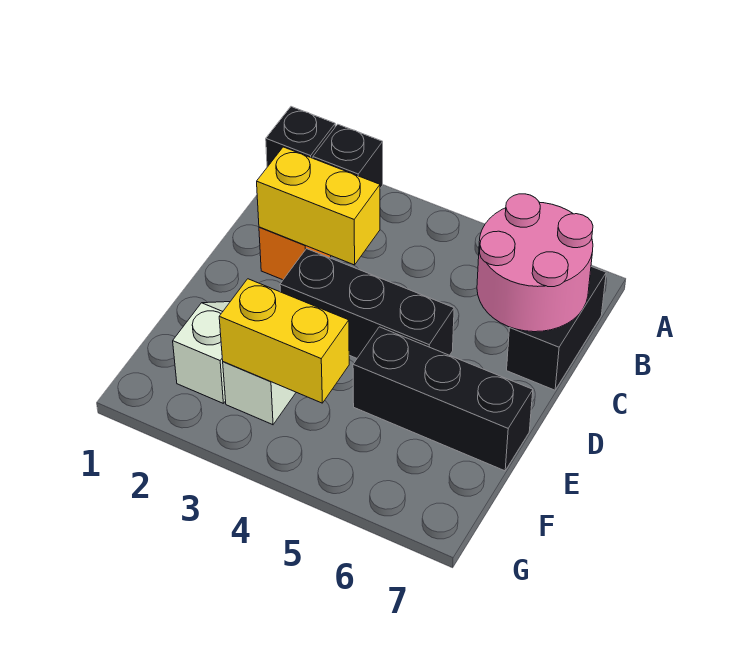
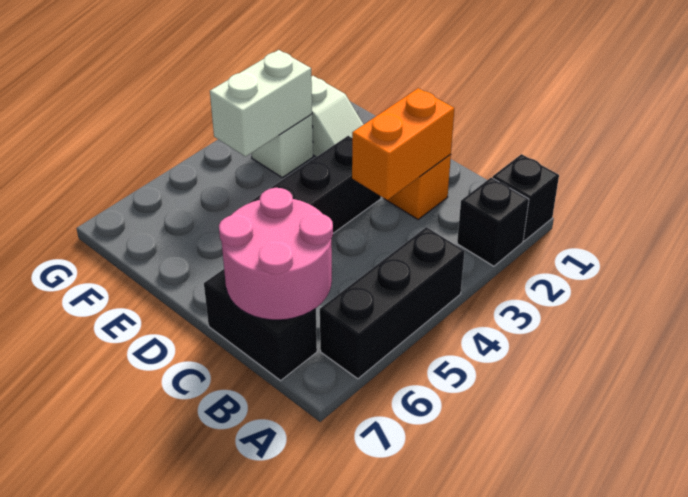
yellow 1x2 brick [257,147,380,265] -> orange 1x2 brick [352,88,454,200]
black 1x3 brick [353,327,533,471] -> black 1x3 brick moved to [320,227,465,379]
yellow 1x2 brick [219,279,349,403] -> white 1x2 brick [210,50,312,157]

